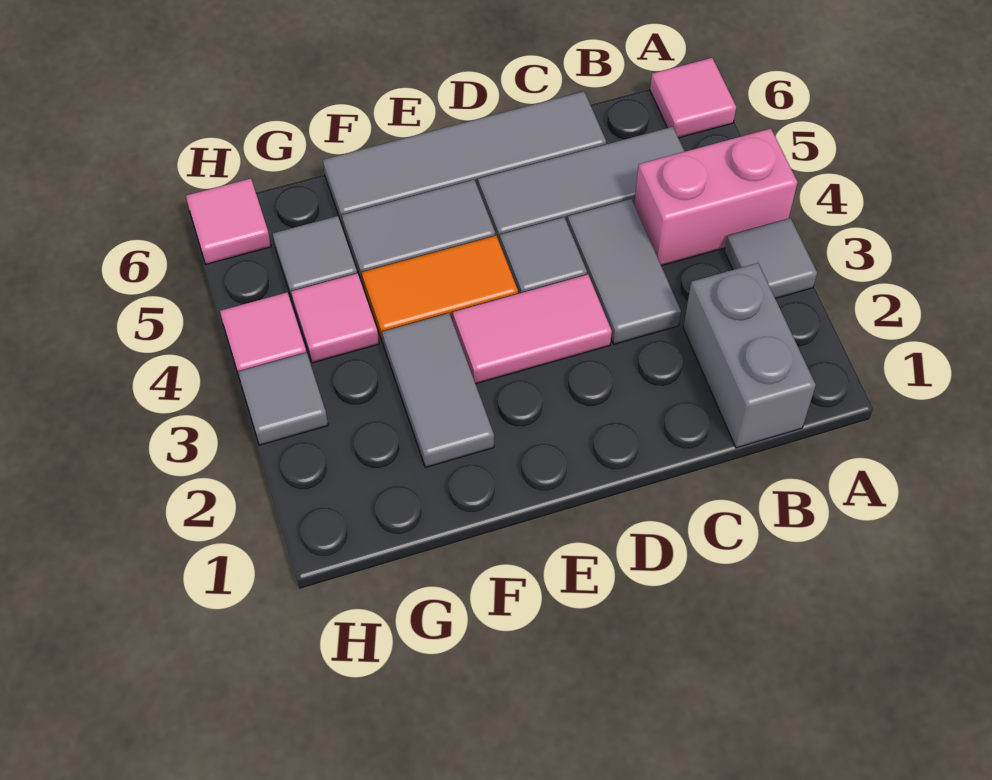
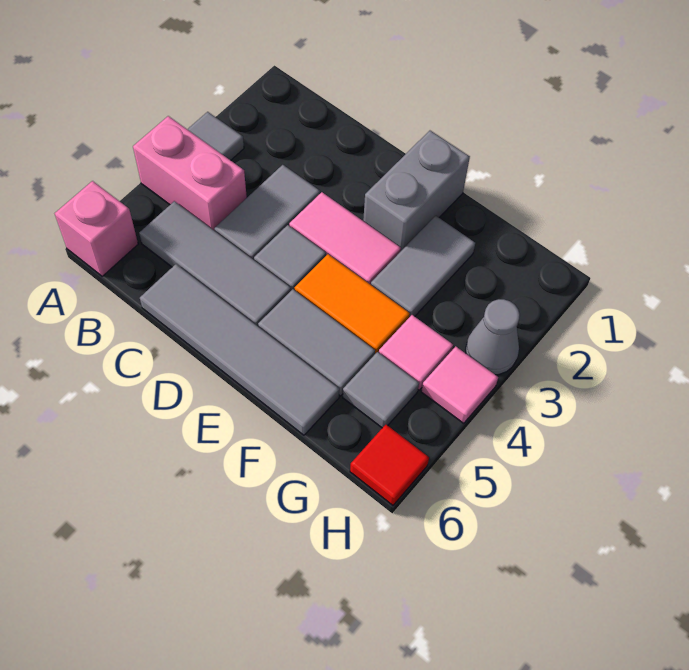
pink 1x1 tile [650,58,736,138] -> pink 1x1 brick [55,181,138,276]
grey 1x2 brick [683,263,816,448] -> grey 1x2 brick moved to [363,131,470,251]
grey 1x1 tile [238,352,328,445] -> grey 1x1 cone [466,299,520,375]
pink 1x1 tile [186,179,271,264] -> red 1x1 tile [350,425,429,505]

